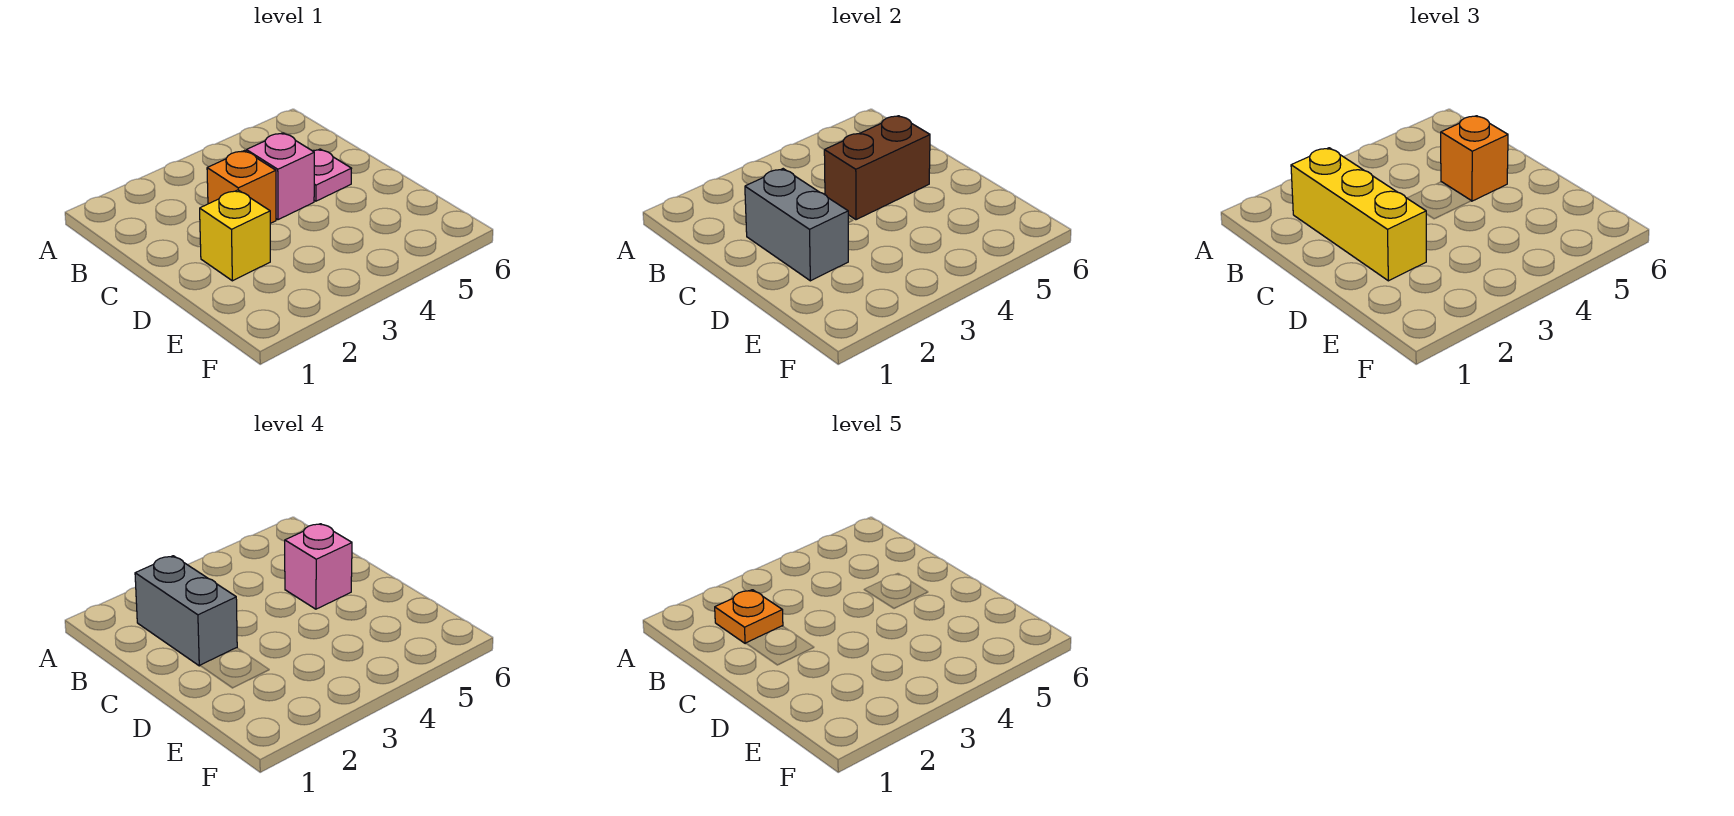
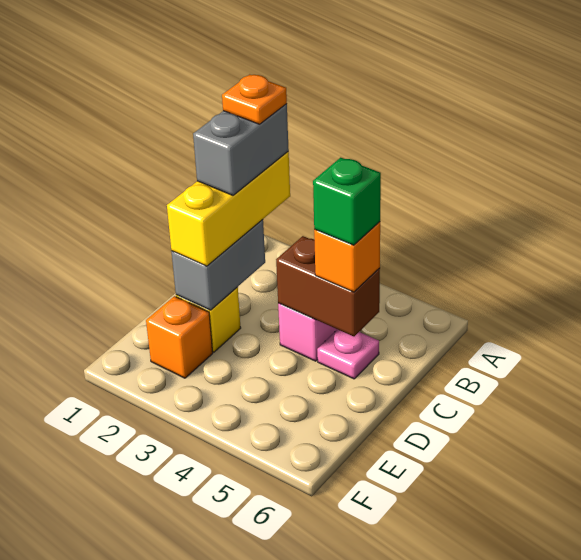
orange 1x1 brick [207,151,276,223] -> orange 1x1 brick moved to [146,296,213,378]
pink 1x1 brick [285,524,352,609] -> green 1x1 brick [313,158,381,245]

